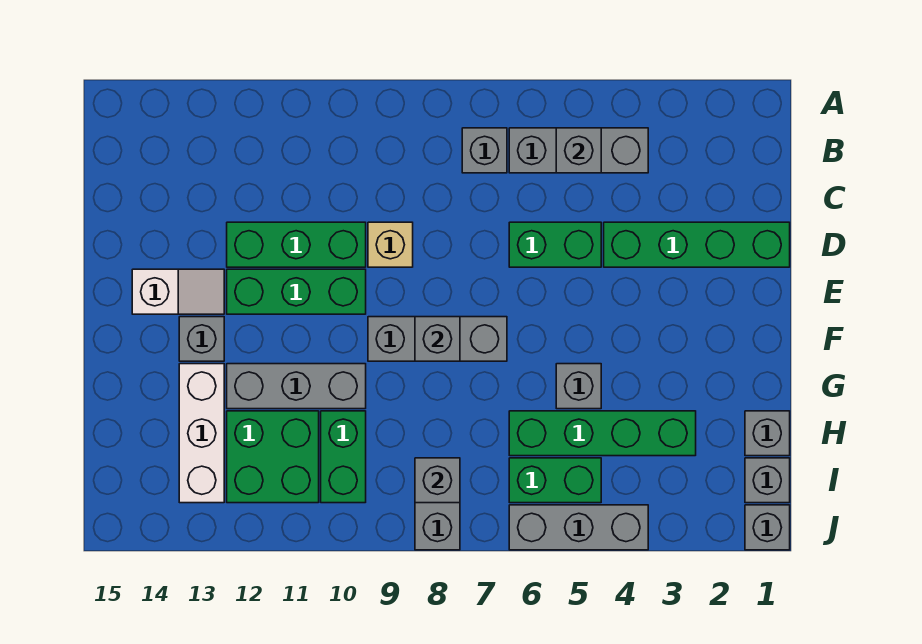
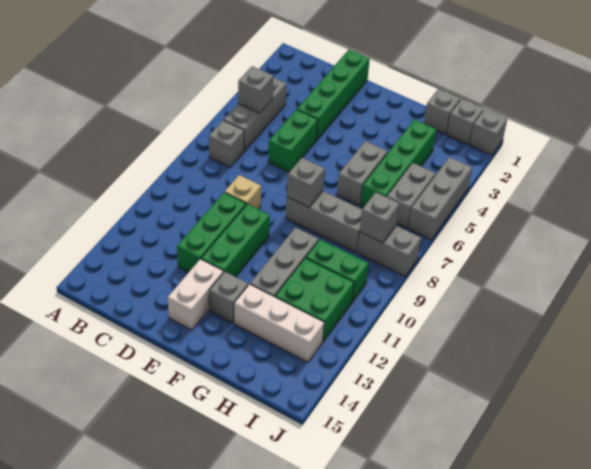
white 1x2 slope [132,269,224,314] -> white 1x2 brick [168,259,224,330]
grey 1x3 brick [368,317,507,361] -> grey 1x3 brick turned to [286,191,362,252]
grey 1x1 brick [556,364,601,409] -> grey 1x2 brick [337,141,387,205]
green 1x2 brick [509,458,601,503] -> grey 1x2 brick [387,163,435,228]

